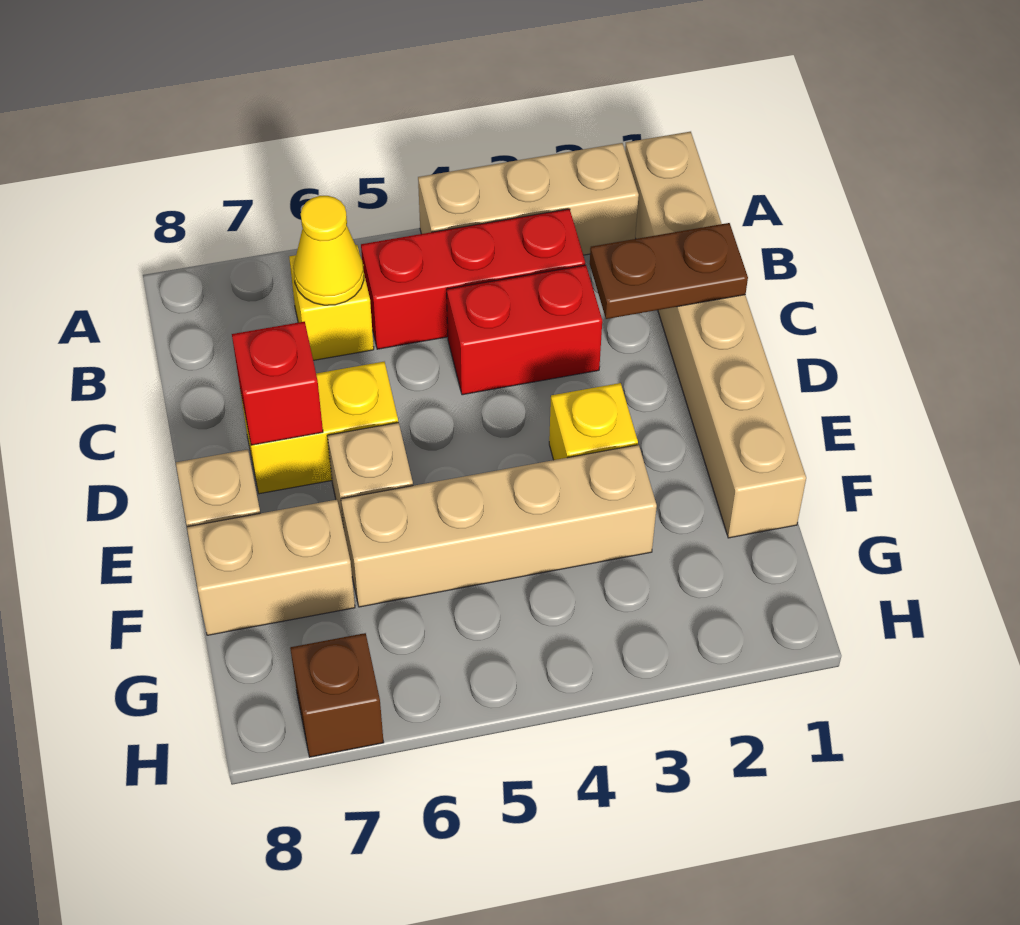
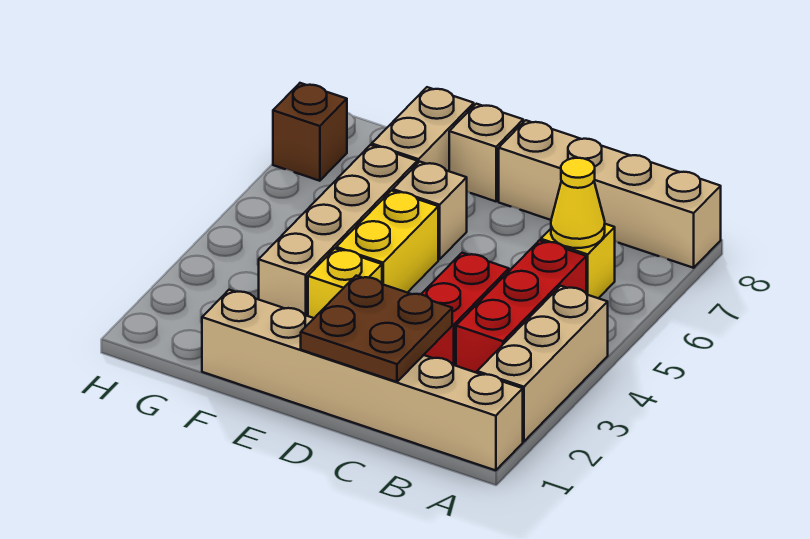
none -> tan 1x4 brick [499,120,721,268]
brown 1x2 plate [590,223,748,319] -> brown 2x2 plate [301,276,452,382]
yellow 1x2 brick [241,362,398,494] -> yellow 1x2 brick moved to [336,191,438,293]
red 1x1 brick [232,322,323,445] -> none

